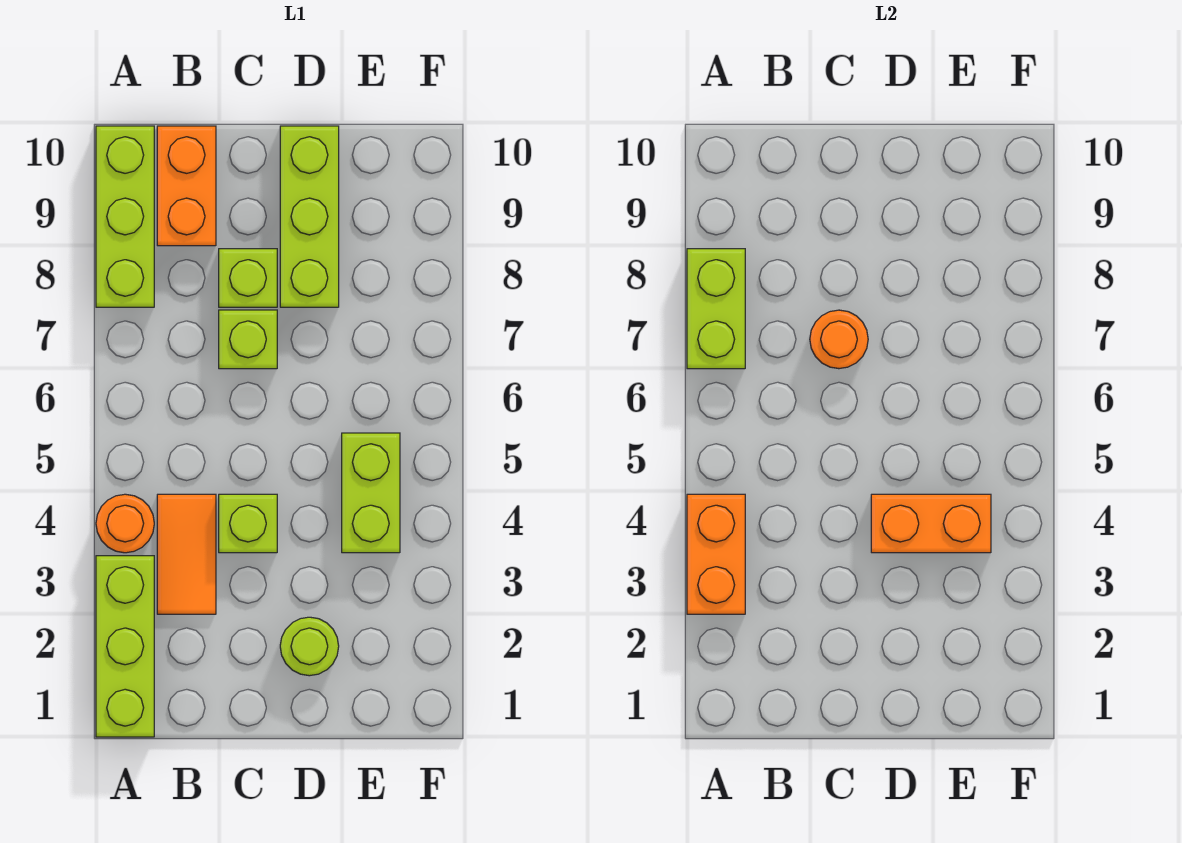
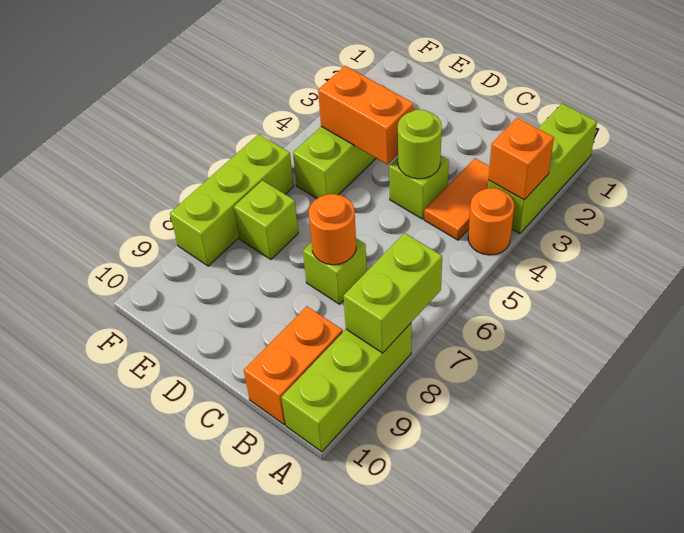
orange 1x2 brick [687,494,745,614] -> orange 1x1 brick [488,118,554,200]
lime 1x1 brick [219,249,277,307] -> lime 1x1 brick moved to [234,180,298,260]
lime 1x1 round brick [280,617,339,676] -> lime 1x1 round brick moved to [398,109,442,179]
lime 1x3 brick [280,126,339,307] -> lime 1x3 brick moved to [170,134,294,266]

